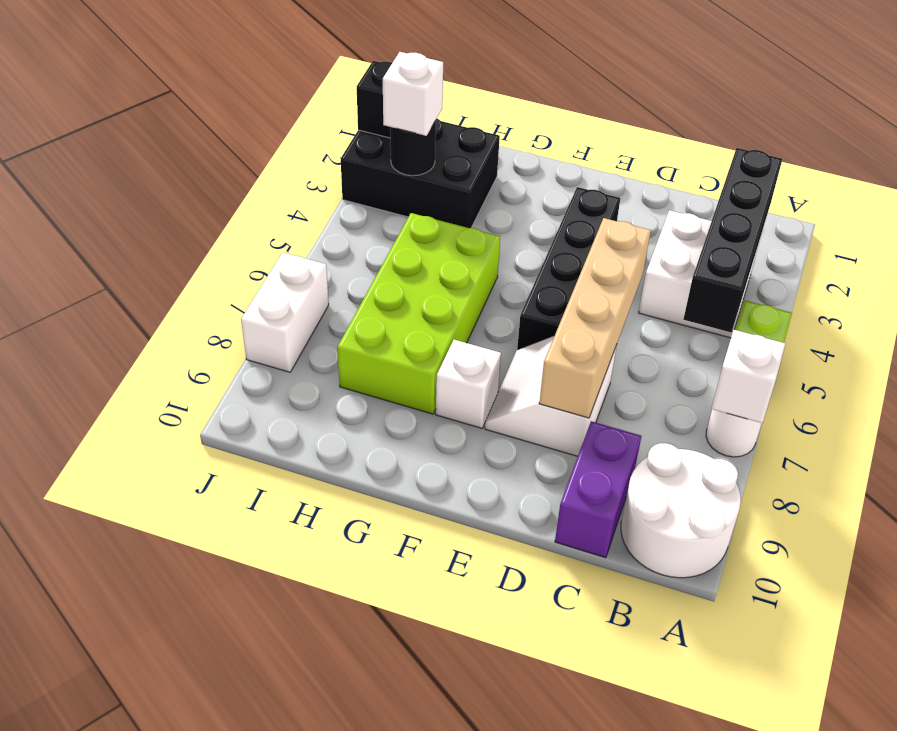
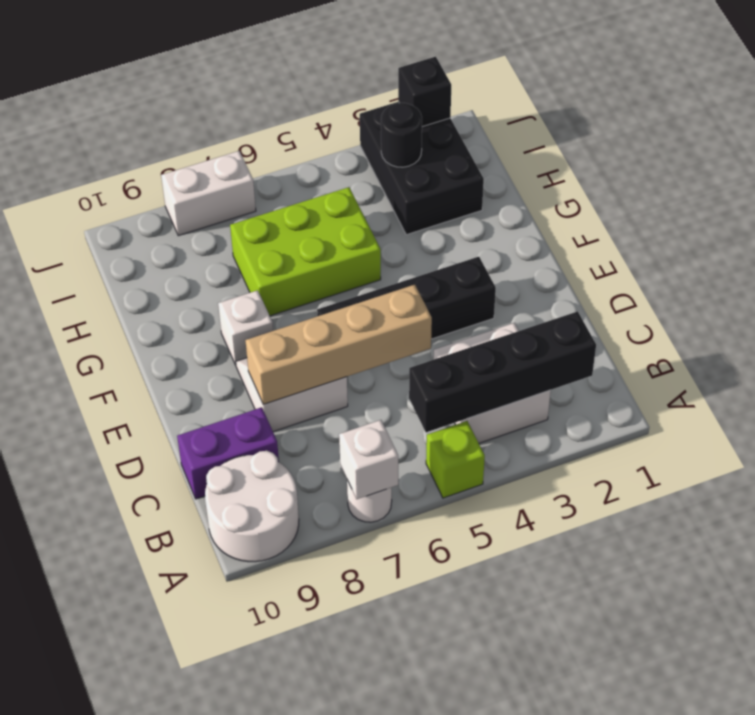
lime 2x4 brick [337,213,500,414] -> lime 2x3 brick [230,187,381,316]
white 1x1 brick [383,52,443,136] -> none

